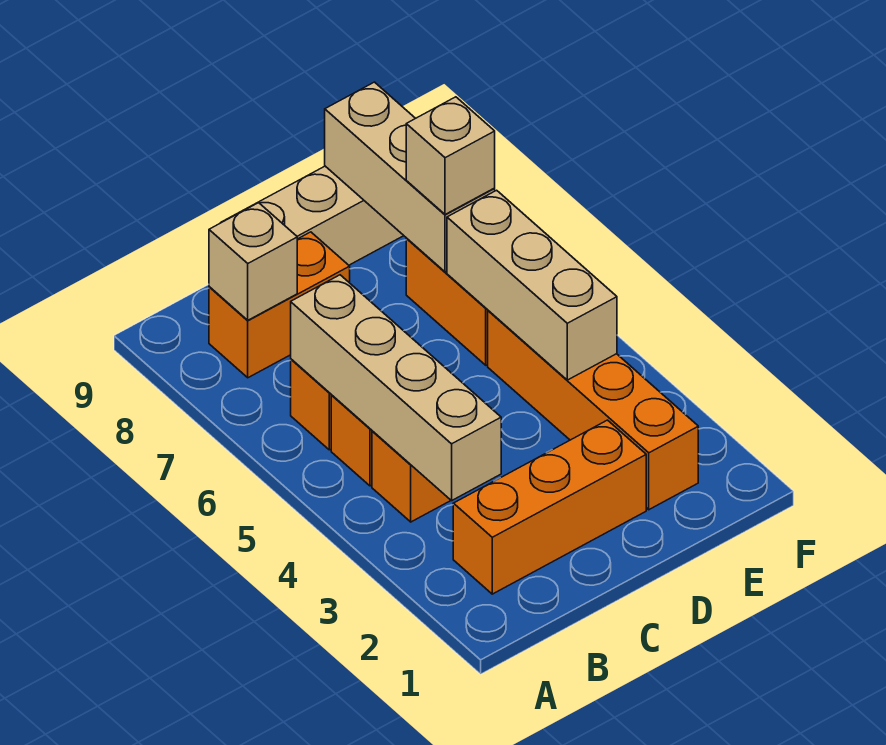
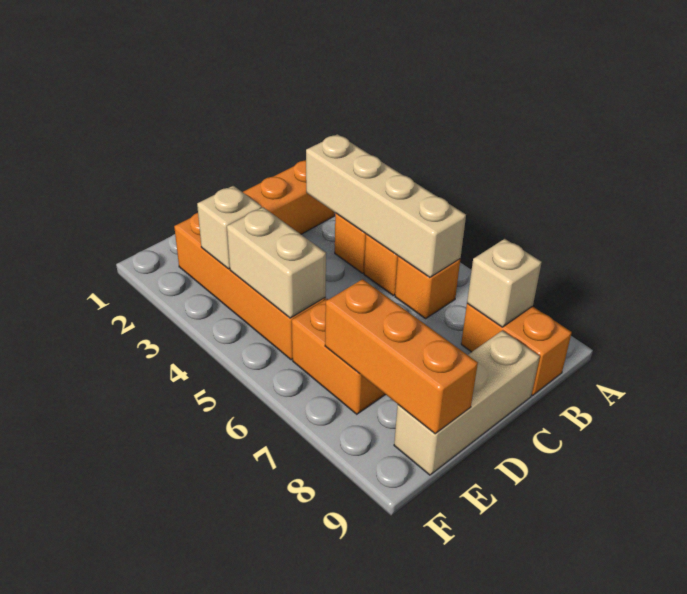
orange 1x2 brick [209,232,350,378] -> orange 1x2 brick turned to [461,303,572,396]
tan 1x3 brick [447,190,617,380] -> tan 1x2 brick [227,207,326,318]
tan 1x3 brick [325,82,495,272] -> orange 1x3 brick [325,279,478,434]
tan 1x1 brick [406,97,495,214] -> tan 1x1 brick moved to [197,186,262,269]

